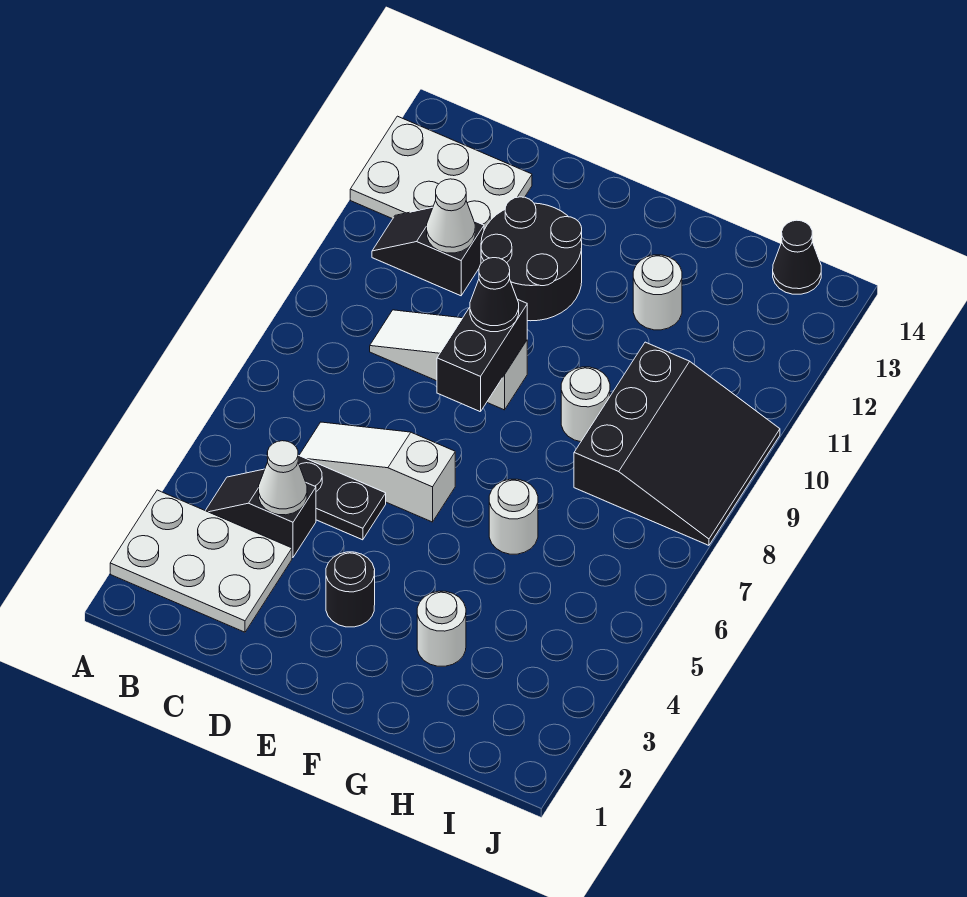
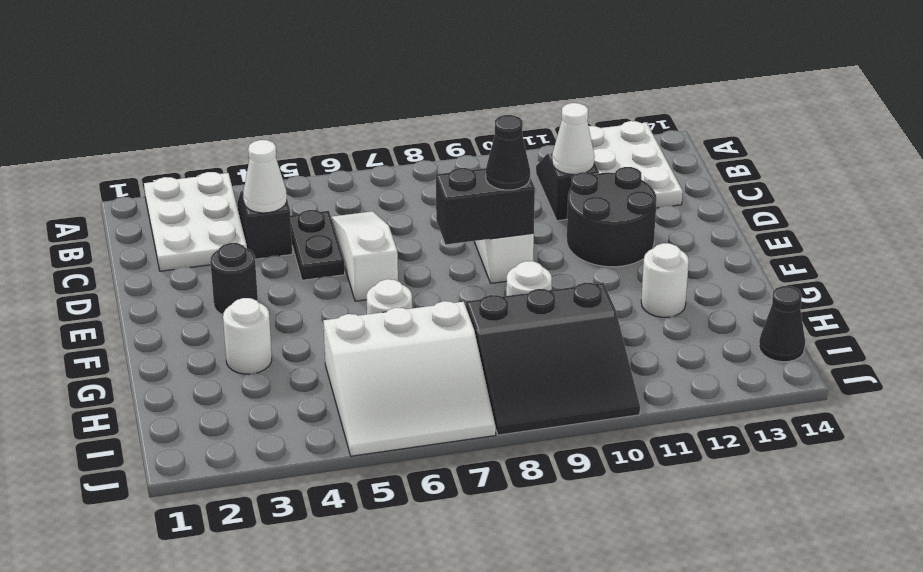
none -> white 3x3 slope [323,301,496,456]

